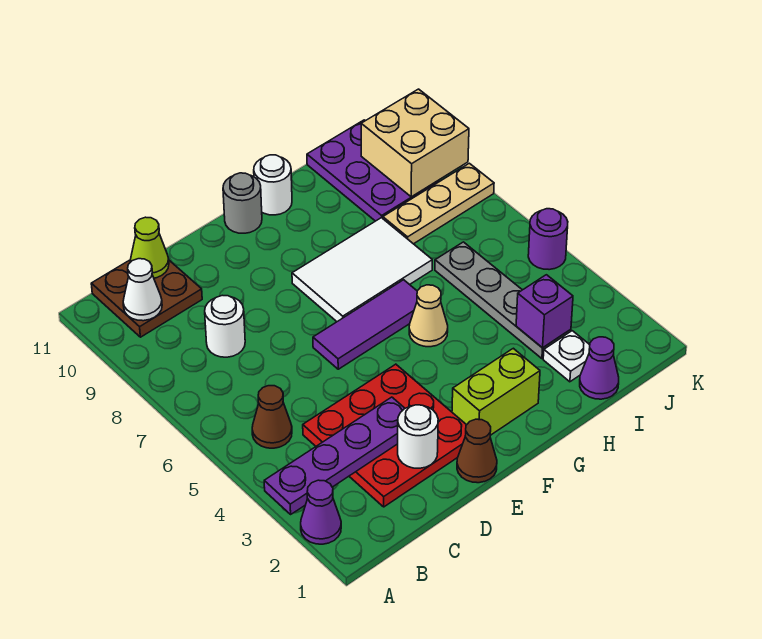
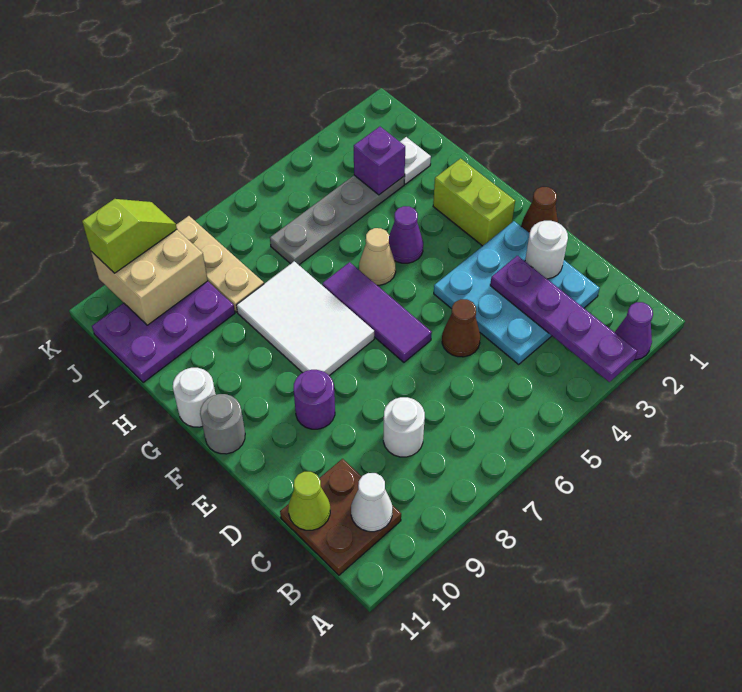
brown 1x1 cone [252,386,292,448] -> brown 1x1 cone moved to [442,299,480,357]
red 3x3 plate [303,364,466,507] -> cyan 3x3 plate [434,221,600,364]
purple 1x1 cone [580,337,619,399] -> purple 1x1 cone moved to [389,206,423,263]
purple 1x1 round brick [528,209,568,270] -> purple 1x1 round brick moved to [293,370,335,429]
none -> lime 1x2 slope [82,199,177,273]

